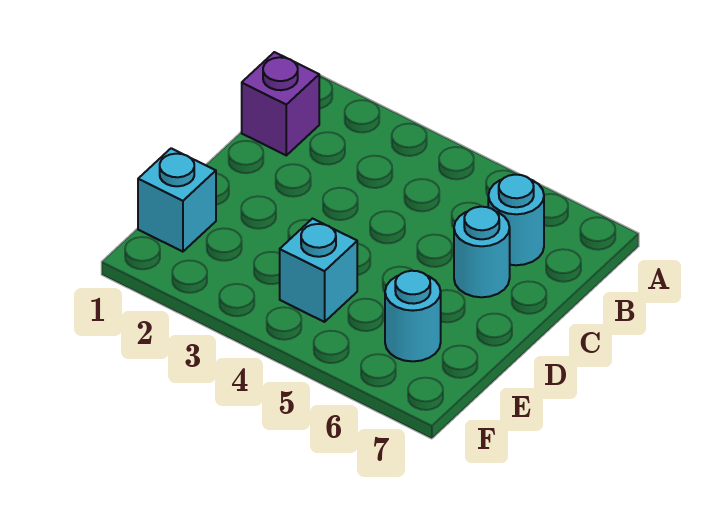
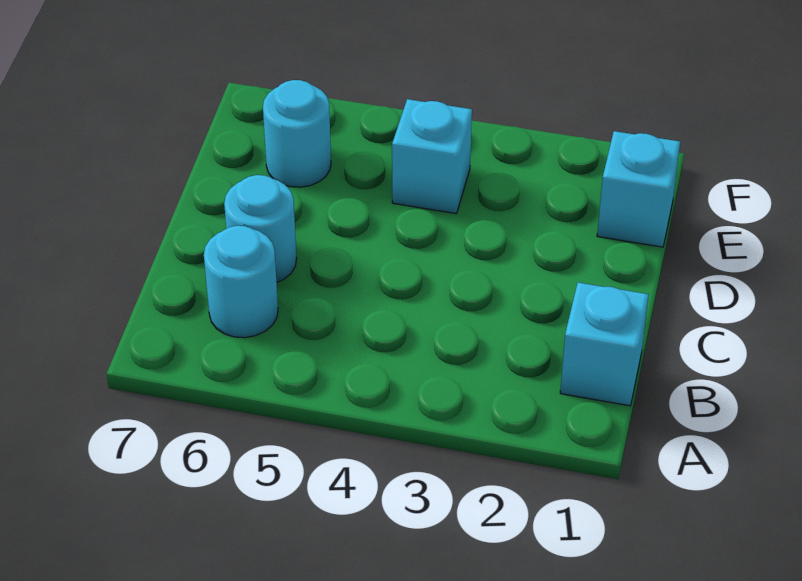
purple 1x1 brick [242,52,319,155] -> cyan 1x1 brick [560,283,649,406]

